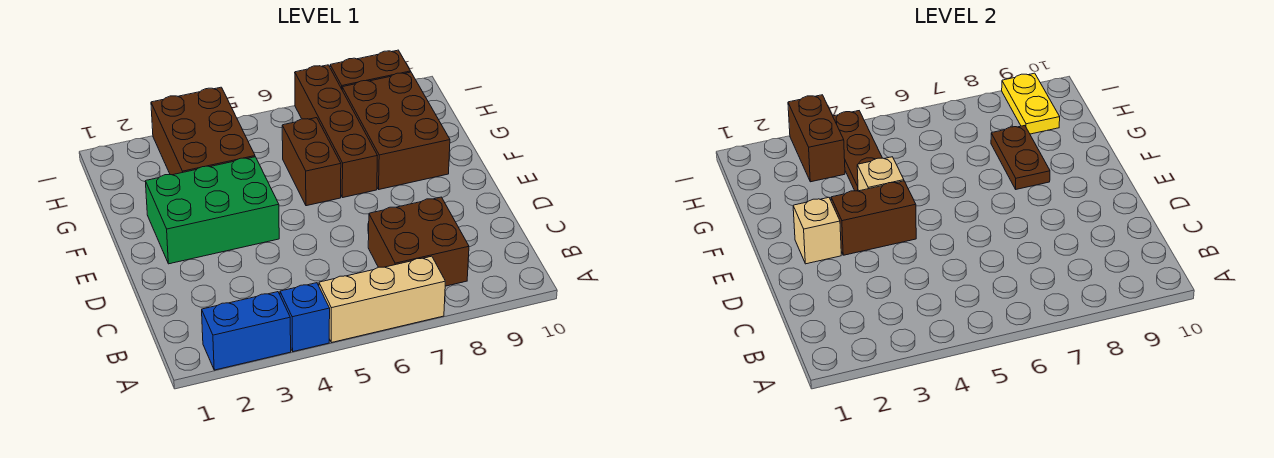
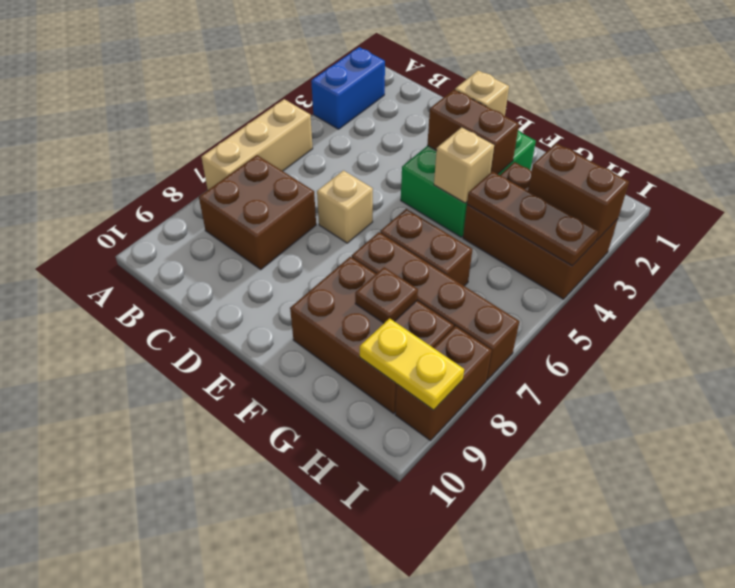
blue 1x1 brick [280,283,330,352] -> none
none -> tan 1x1 brick [317,170,373,243]
brown 1x2 brick [831,181,916,255] -> brown 1x2 brick turned to [427,90,519,174]
brown 1x2 plate [991,126,1050,189] -> brown 1x1 plate [355,267,418,323]

